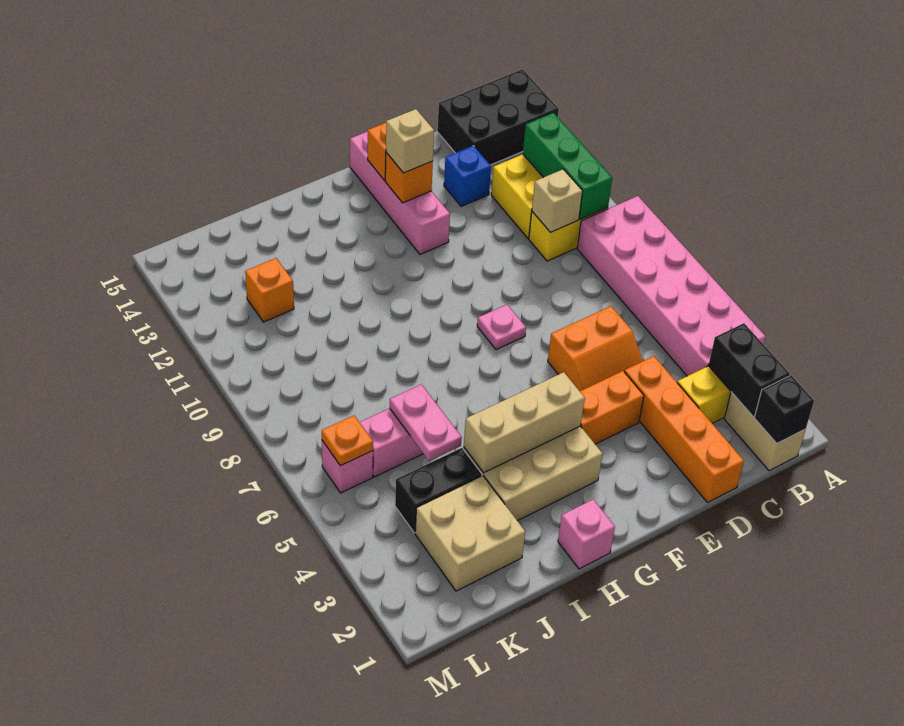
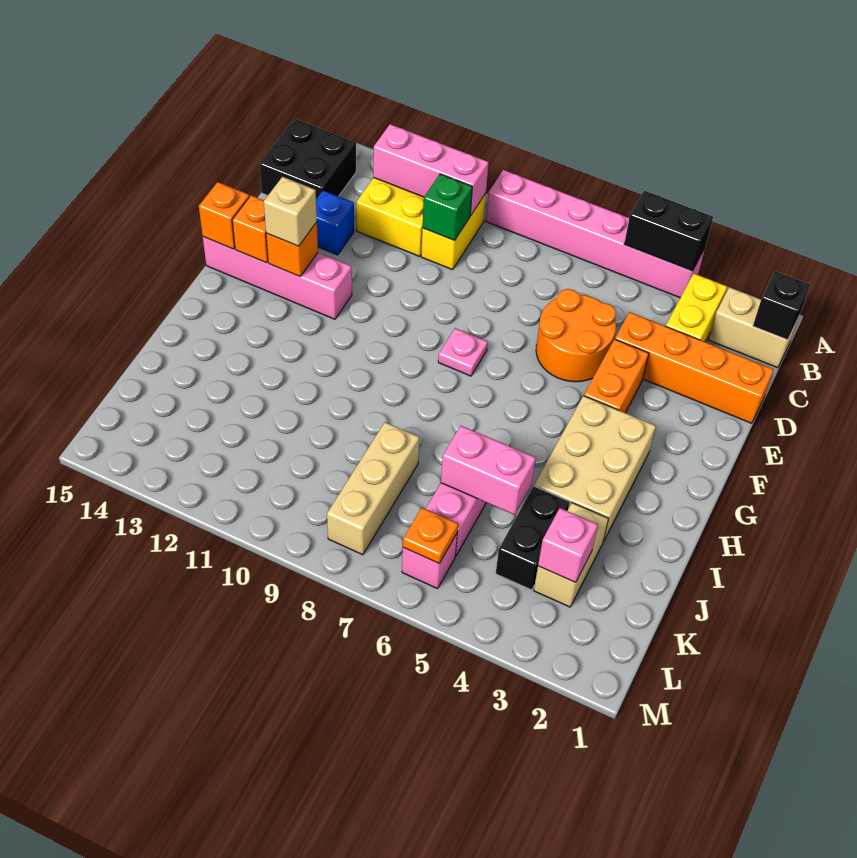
pink 2x6 brick [577,196,766,376] -> pink 1x6 brick [486,170,705,298]
black 2x3 brick [437,69,559,165] -> black 2x2 brick [260,119,356,199]
black 1x2 brick [708,323,790,416] -> black 1x2 brick moved to [624,191,713,271]
green 1x3 brick [523,113,612,219] -> pink 1x3 brick [373,124,489,216]
tan 1x1 brick [532,169,583,233] -> green 1x1 brick [423,174,472,241]
orange 2x2 slope [548,306,643,391] -> orange 2x2 round brick [536,289,616,382]
tan 1x3 brick [464,372,585,473] -> tan 1x3 brick moved to [327,422,419,555]
pink 1x1 brick [558,499,615,569] -> pink 1x1 brick moved to [538,508,598,582]
tan 2x2 brick [415,476,525,591] -> tan 1x2 brick [534,503,609,607]
pink 1x2 plate [390,384,462,461] -> pink 1x2 brick [441,426,536,515]
orange 1x1 brick [245,258,294,322] -> orange 1x1 brick moved to [199,182,249,249]

